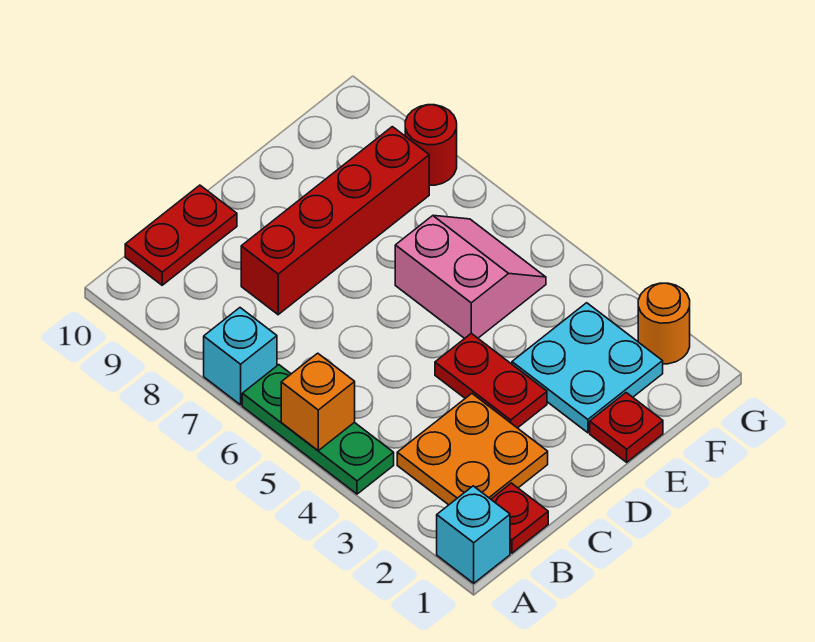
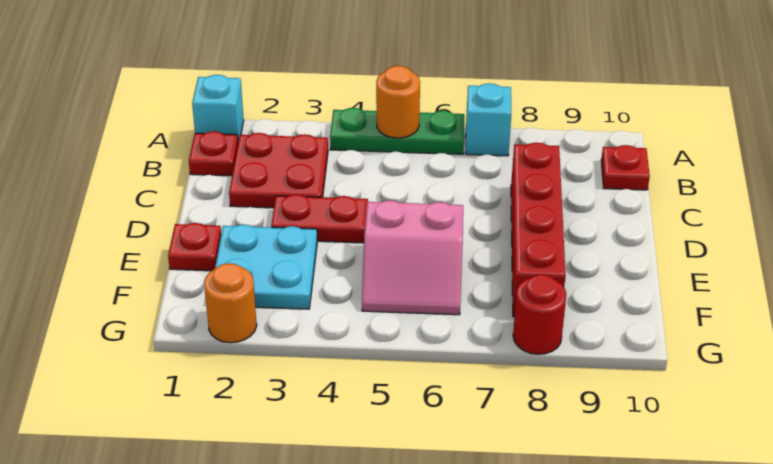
orange 1x1 brick [281,353,355,450] -> orange 1x1 round brick [376,66,420,138]
orange 2x2 plate [397,394,548,505] -> red 2x2 plate [229,133,328,208]
red 1x2 plate [125,185,237,285] -> red 1x1 plate [601,145,650,190]

